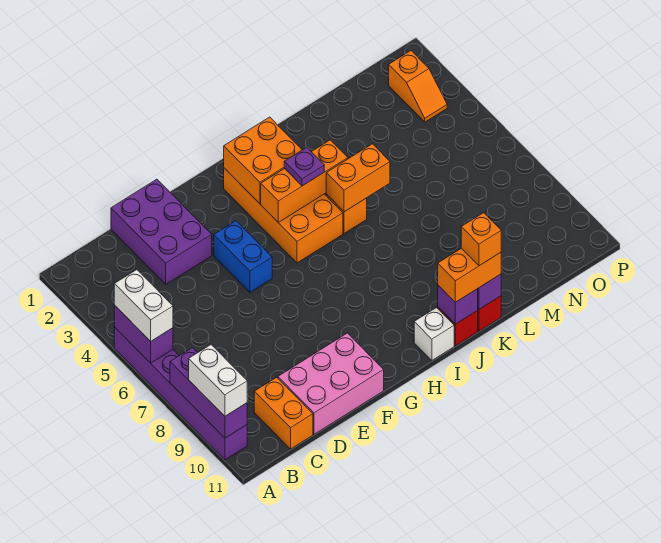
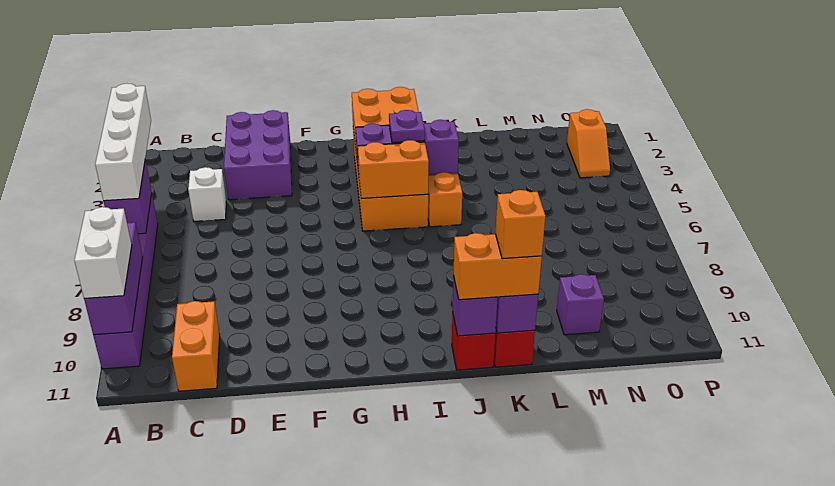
white 1x2 brick [114,270,173,341] -> white 1x4 brick [95,83,151,201]
pink 2x3 brick [278,333,384,434] -> none
blue 1x2 brick [214,221,272,292] -> none
orange 1x3 brick [261,140,348,222] -> purple 1x3 brick [356,120,459,174]
white 1x1 brick [414,308,454,360] -> white 1x1 brick moved to [188,167,226,221]
orange 1x2 brick [326,144,390,212] -> orange 1x2 brick moved to [358,140,429,198]
none -> purple 1x1 brick [557,274,604,335]

